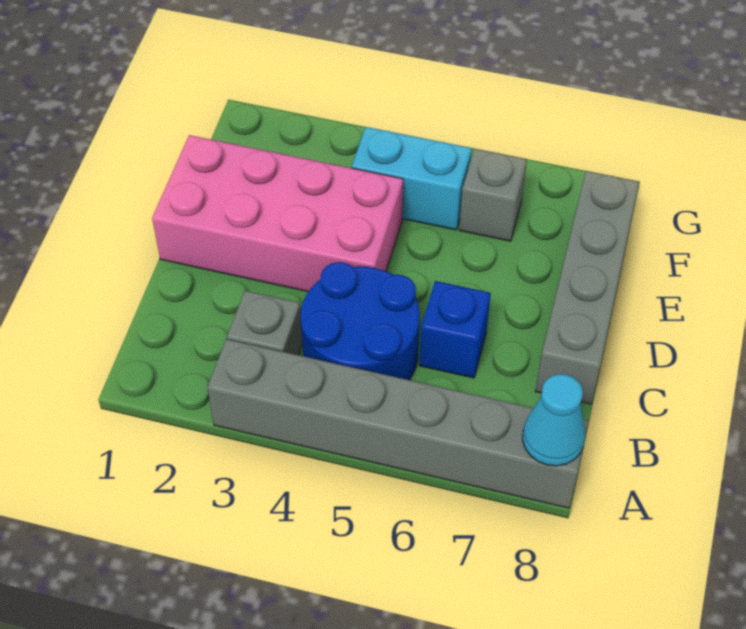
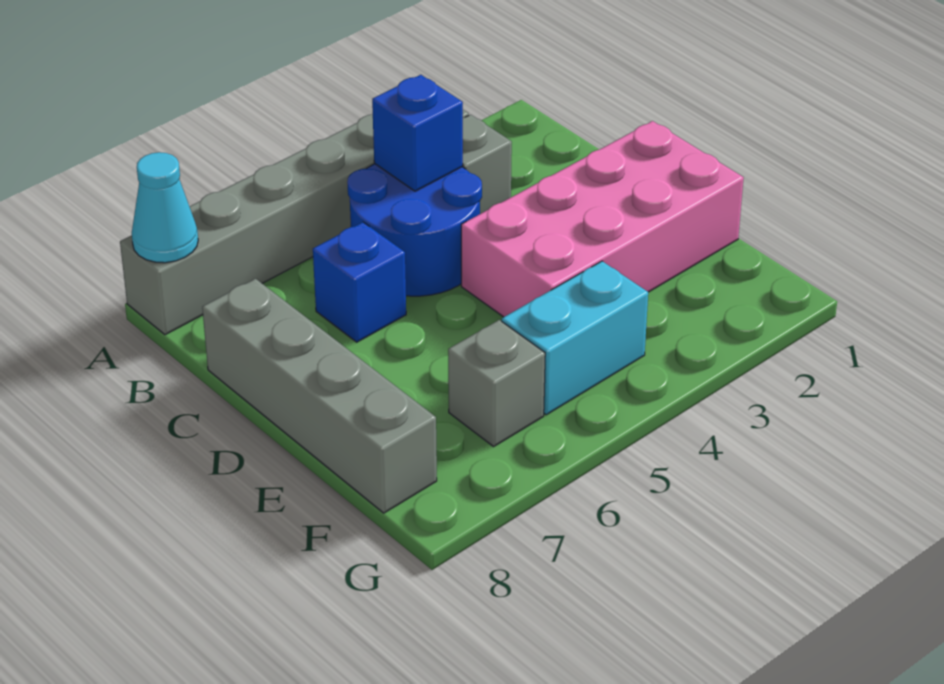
none -> blue 1x1 brick [372,75,463,191]

